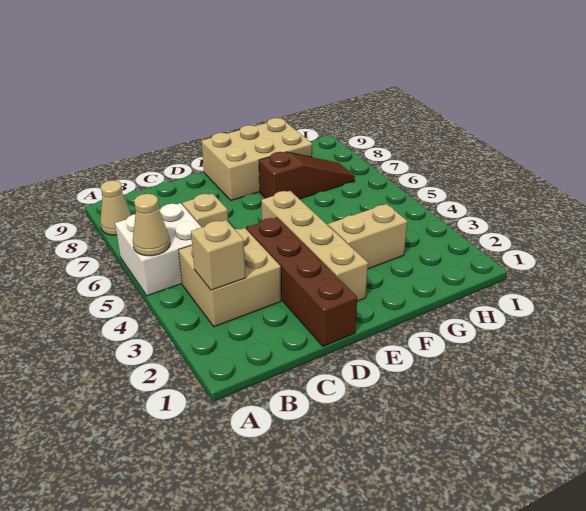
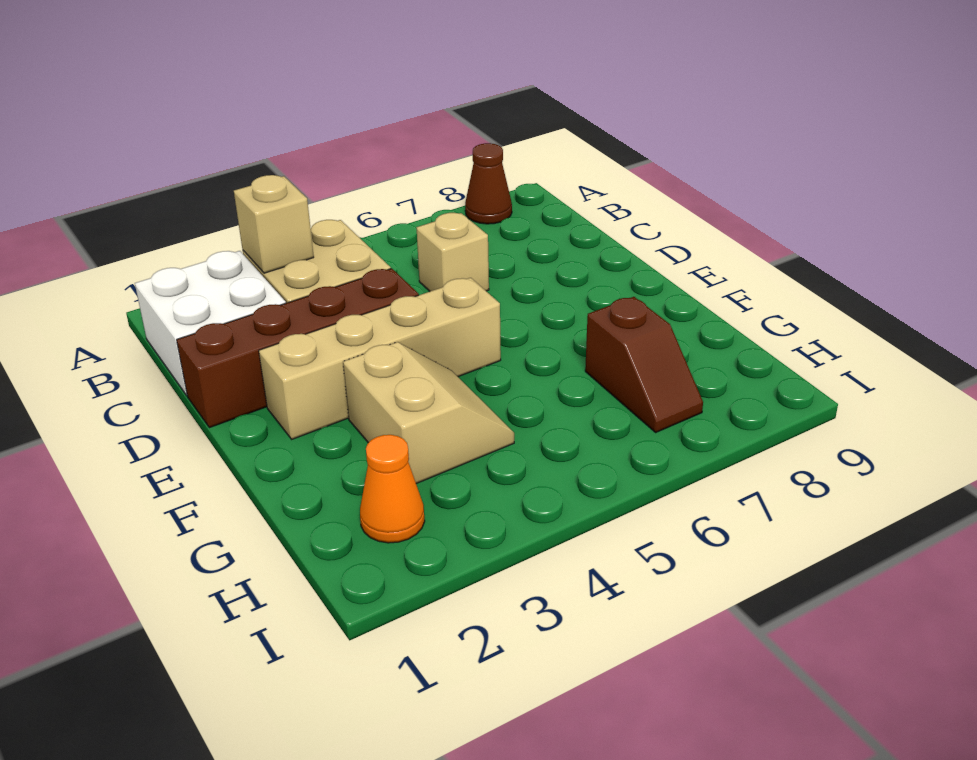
white 2x2 brick [115,203,202,296] -> white 2x2 brick moved to [135,251,286,395]
tan 1x1 cone [133,194,170,256] -> none
tan 1x1 cone [100,180,131,235] -> brown 1x1 cone [465,143,512,224]
tan 2x3 brick [201,118,312,201] -> none
brown 1x3 slope [259,152,355,199] -> brown 1x2 slope [585,297,703,432]
none -> orange 1x1 cone [360,435,425,543]

